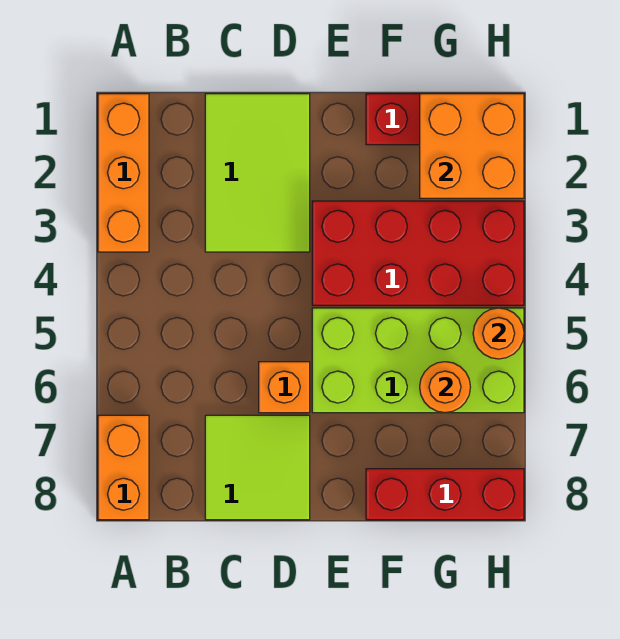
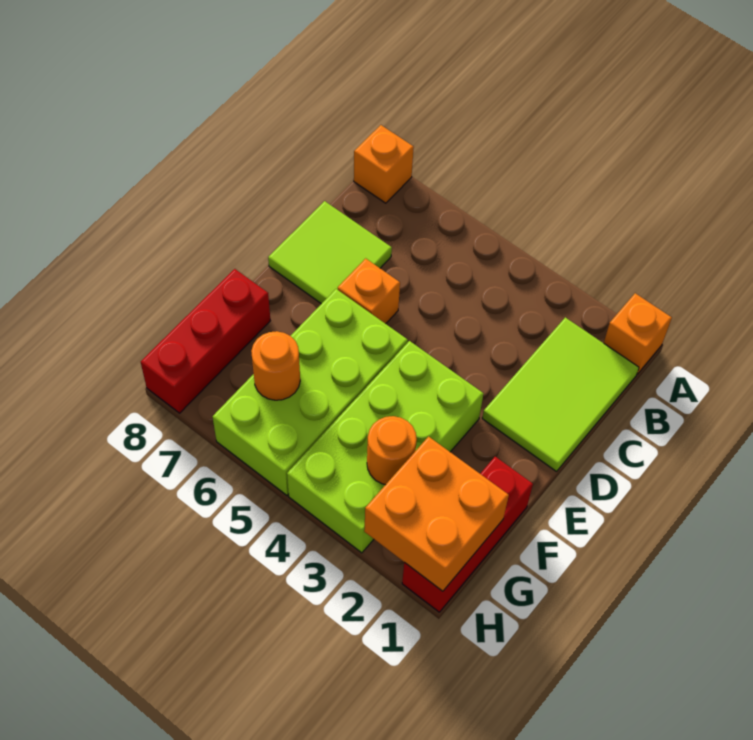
orange 1x3 brick [98,94,149,252] -> orange 1x1 brick [604,293,672,374]
orange 1x2 brick [98,415,149,520] -> orange 1x1 brick [354,125,414,203]
lime 2x3 tile [205,94,310,252] -> lime 2x3 tile turned to [482,317,639,471]
red 2x4 brick [312,201,524,305] -> lime 2x4 brick [287,341,483,553]
orange 1x1 round brick [473,308,524,359] -> orange 1x1 round brick moved to [367,416,417,485]

